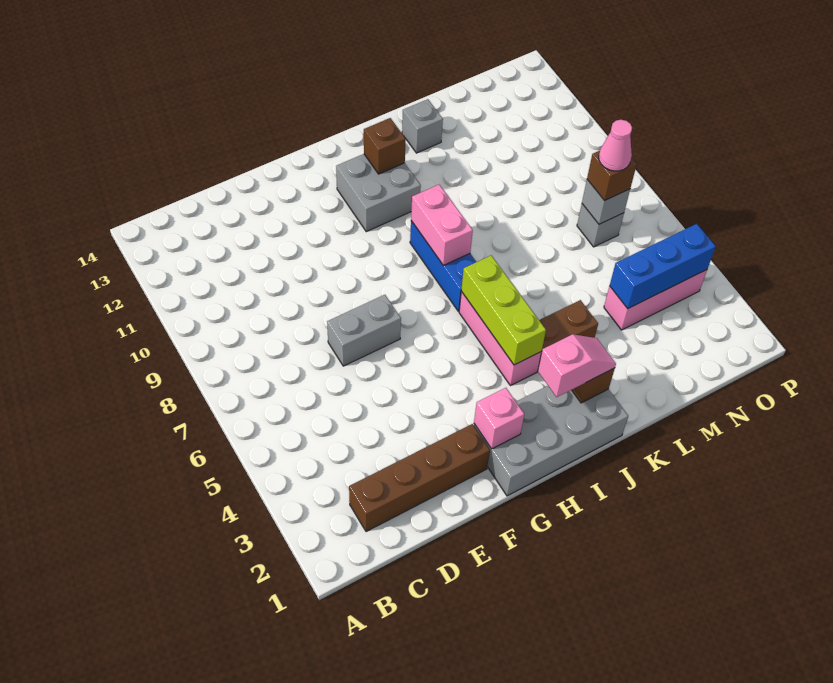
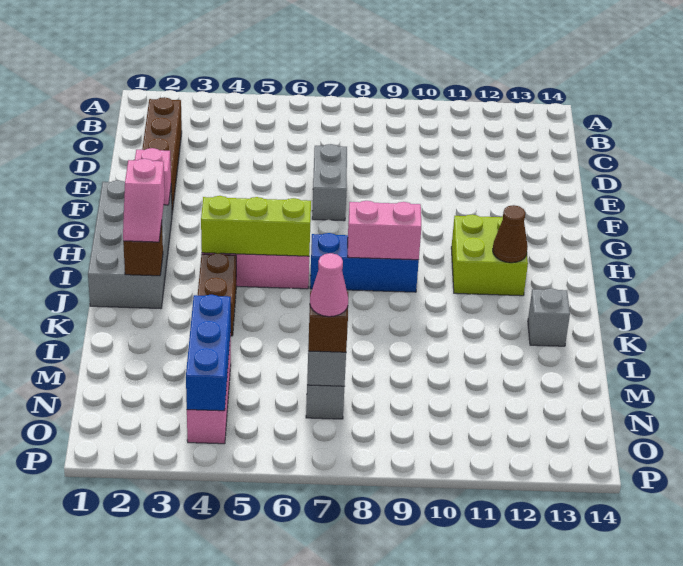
grey 2x2 brick [336,154,421,232] -> lime 2x2 brick [451,214,528,296]
brown 1x1 brick [364,118,406,174] -> brown 1x1 cone [493,205,528,263]

